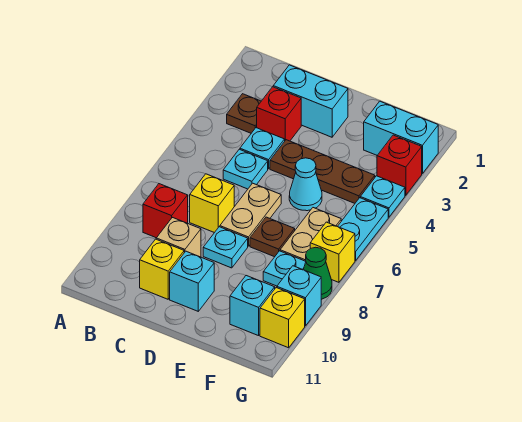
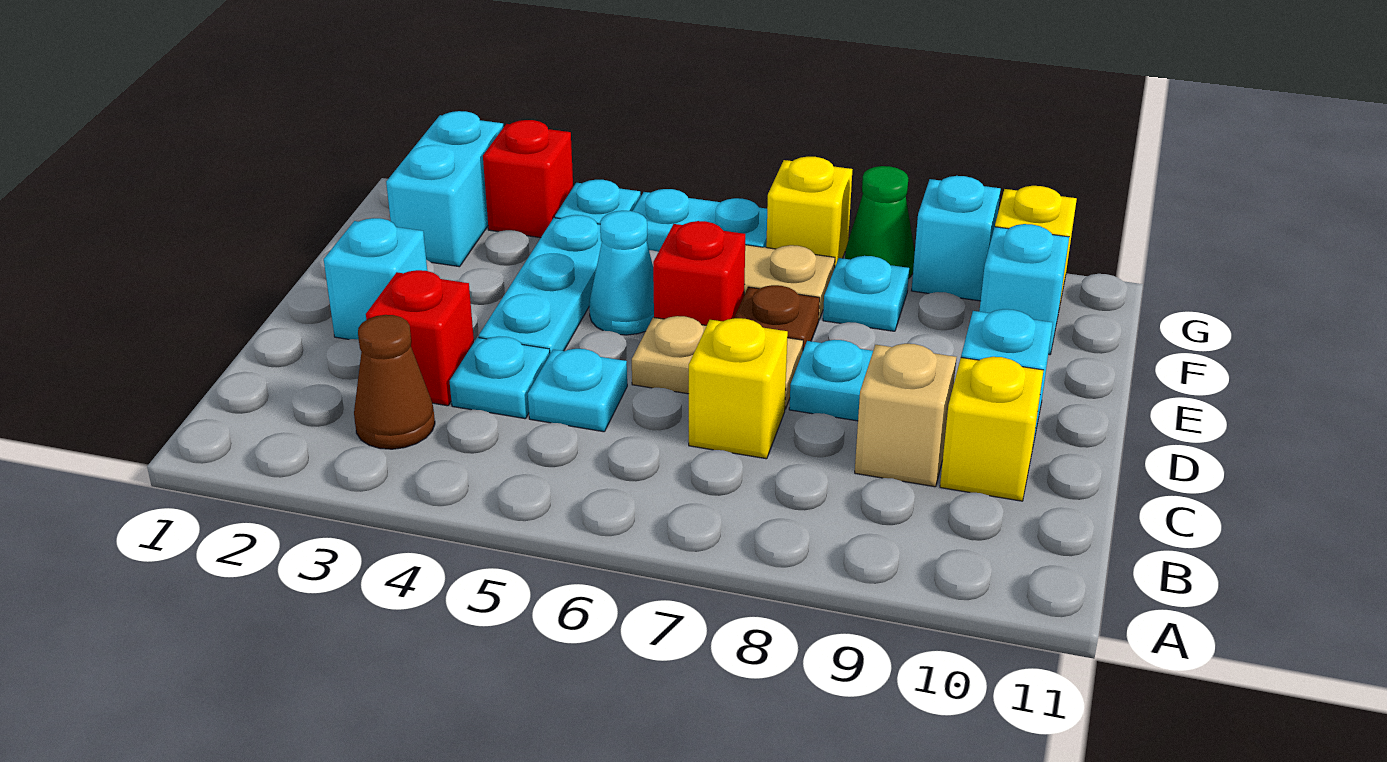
brown 1x1 plate [227,94,261,133] -> brown 1x1 cone [354,315,435,449]
red 1x1 brick [143,184,188,238] -> red 1x1 brick moved to [653,221,745,325]
cyan 1x2 brick [273,65,348,137] -> cyan 1x1 brick [324,218,427,339]
brown 1x3 plate [270,140,375,203] -> cyan 1x3 plate [479,215,602,354]

